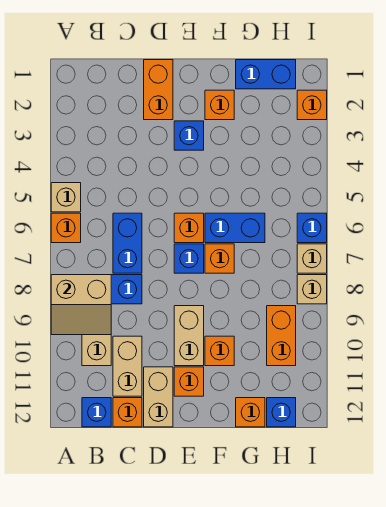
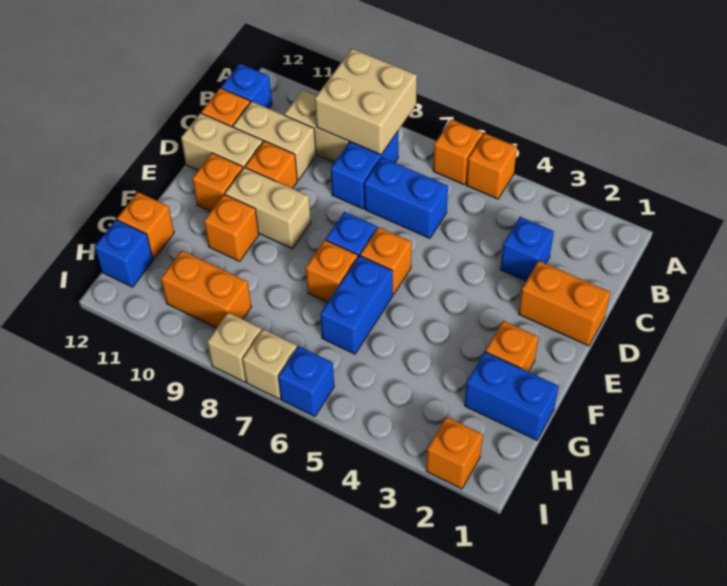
tan 1x1 brick [51,183,81,212] -> orange 1x1 brick [466,133,517,199]
tan 2x2 slope [51,275,111,335] -> tan 2x2 brick [315,49,417,155]
none -> orange 1x1 brick [245,141,297,189]
blue 1x1 brick [174,121,204,150] -> blue 1x1 brick moved to [500,217,554,281]
blue 1x2 brick [236,60,296,89] -> blue 1x2 brick turned to [465,352,559,440]

